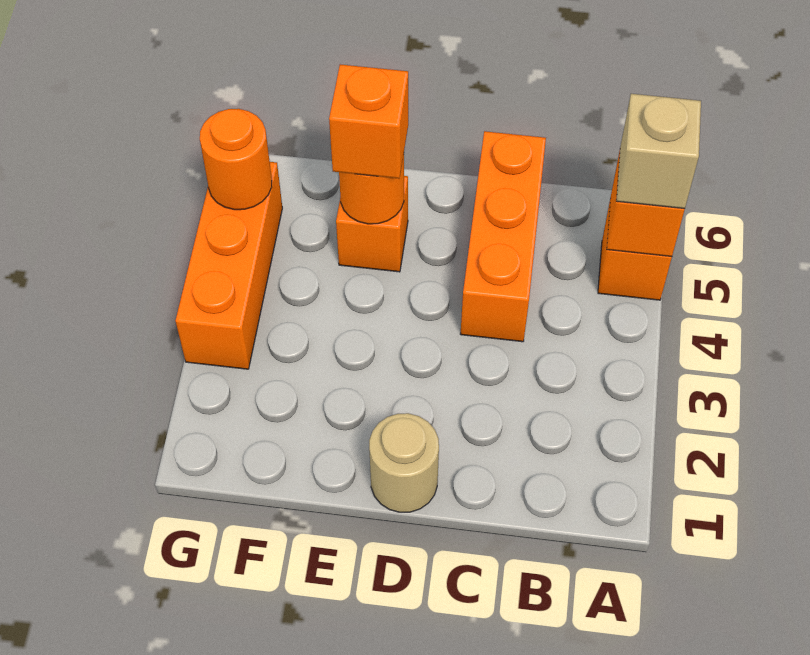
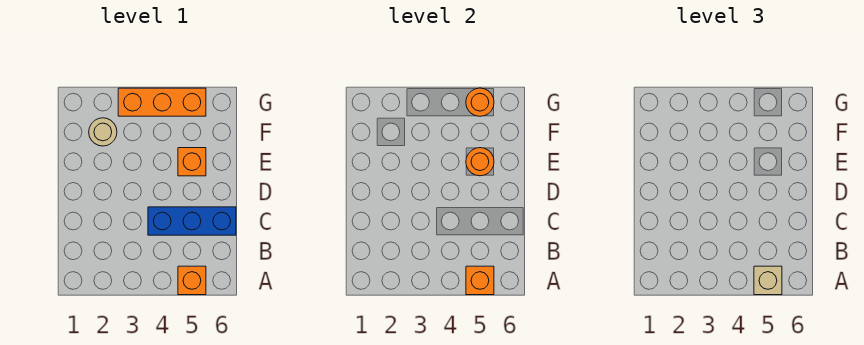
orange 1x3 brick [461,131,546,342] -> blue 1x3 brick [148,207,236,235]
tan 1x1 round brick [369,413,439,512] -> tan 1x1 round brick moved to [89,118,117,146]
orange 1x1 brick [329,64,408,179] -> none

